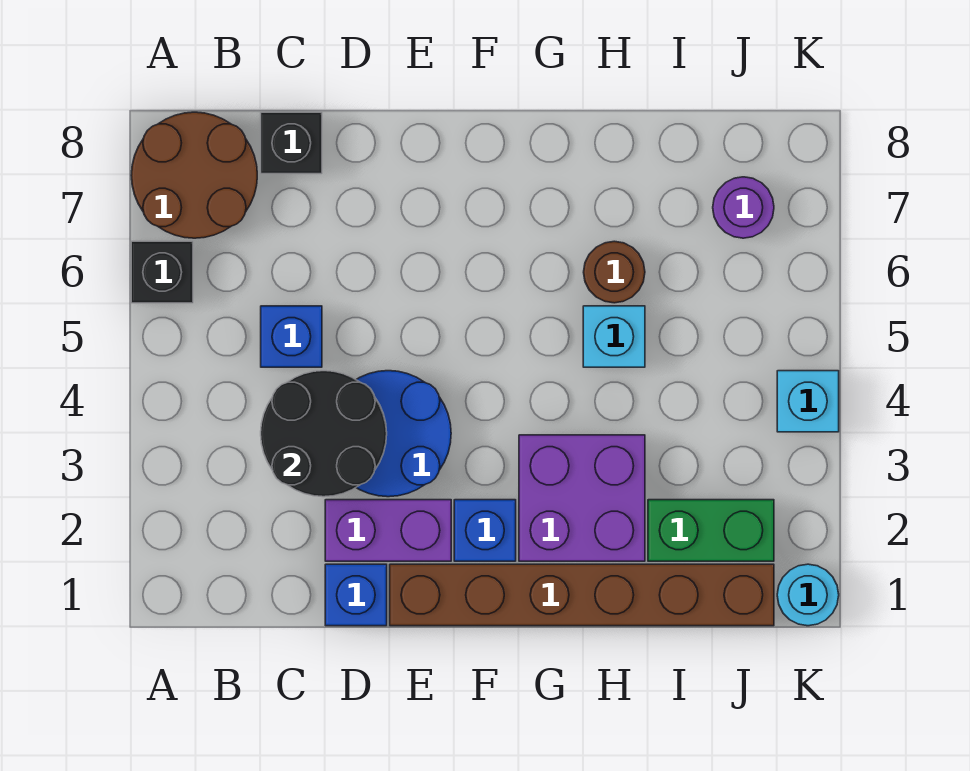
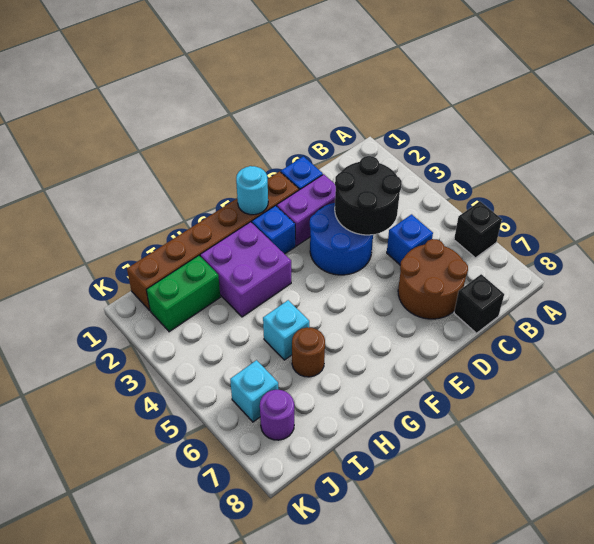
brown 2x2 round brick [131,112,257,238] -> brown 2x2 round brick moved to [398,239,468,319]
cyan 1x1 round brick [777,564,839,626] -> cyan 1x1 round brick moved to [236,166,268,215]
cyan 1x1 brick [777,371,839,432] -> cyan 1x1 brick moved to [230,360,278,422]

